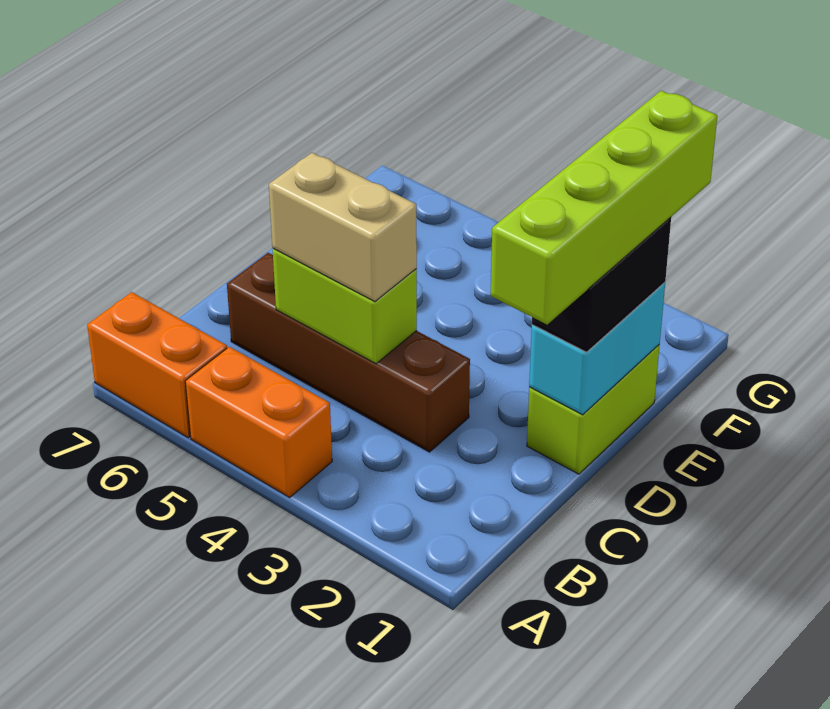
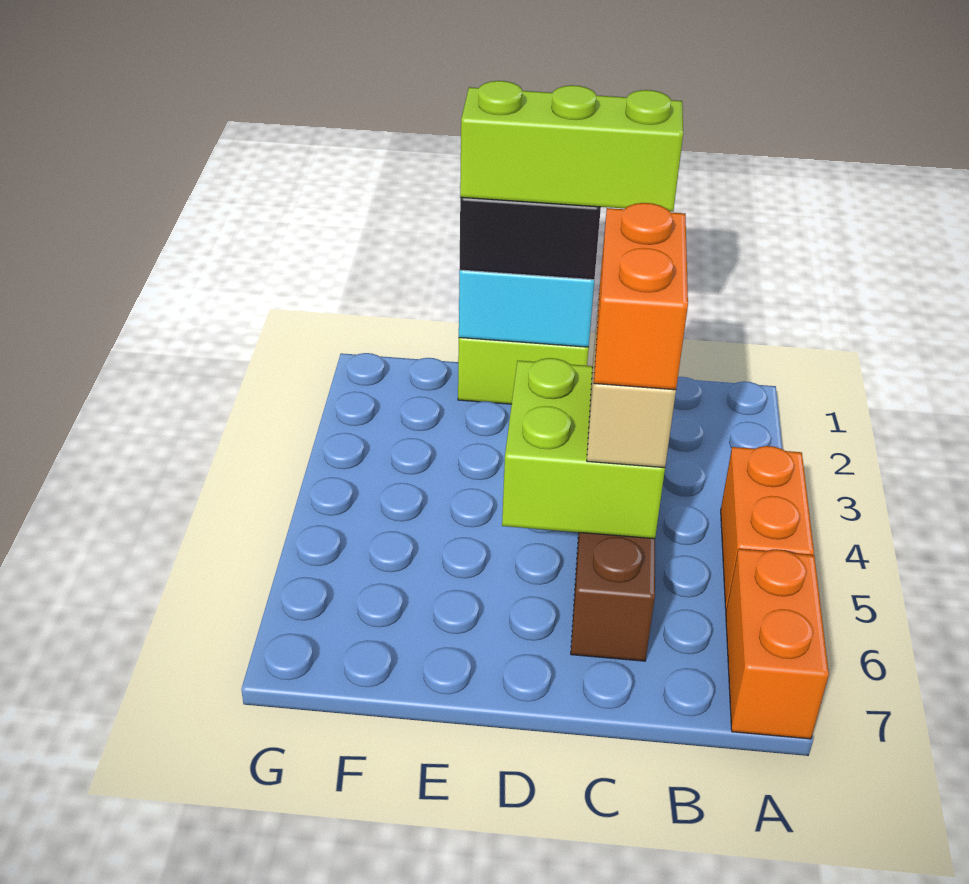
lime 1x4 brick [491,91,717,324] -> lime 1x3 brick [460,81,683,212]
lime 1x2 brick [273,248,417,364] -> lime 2x2 brick [502,358,665,539]
none -> orange 1x2 brick [594,203,688,390]

